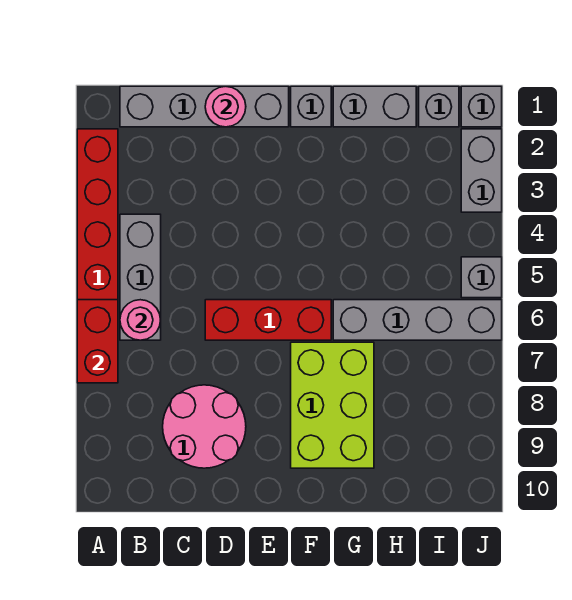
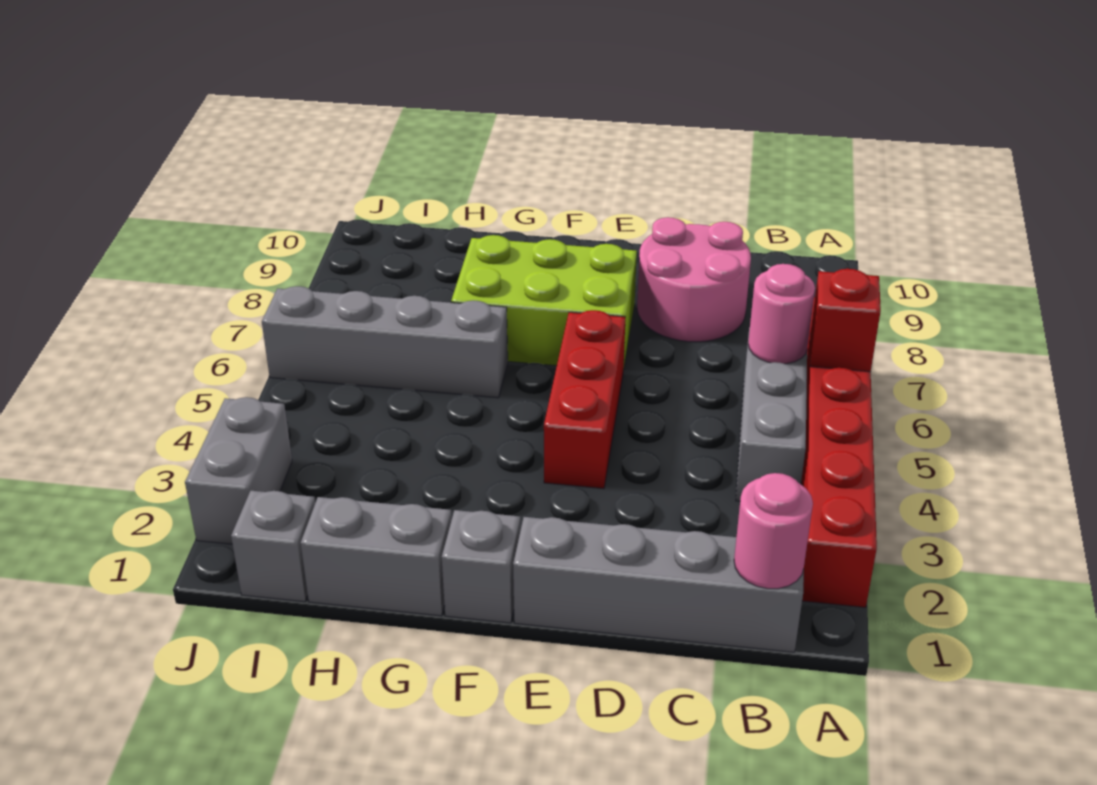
red 1x2 brick [77,300,118,383] -> red 1x1 brick [810,269,881,372]
pink 1x1 round brick [205,86,246,127] -> pink 1x1 round brick moved to [734,473,813,589]
red 1x3 brick [205,300,331,340] -> red 1x3 brick turned to [544,310,625,488]
lime 2x3 brick [291,342,374,468] -> lime 2x3 brick turned to [451,235,637,371]
grey 1x1 brick [461,86,502,127] -> none
grey 1x1 brick [461,257,502,298] -> none

